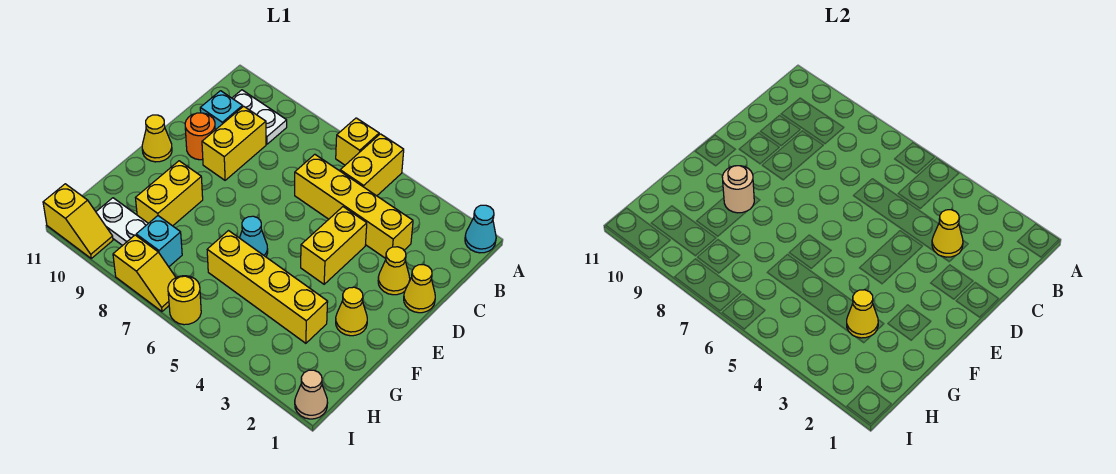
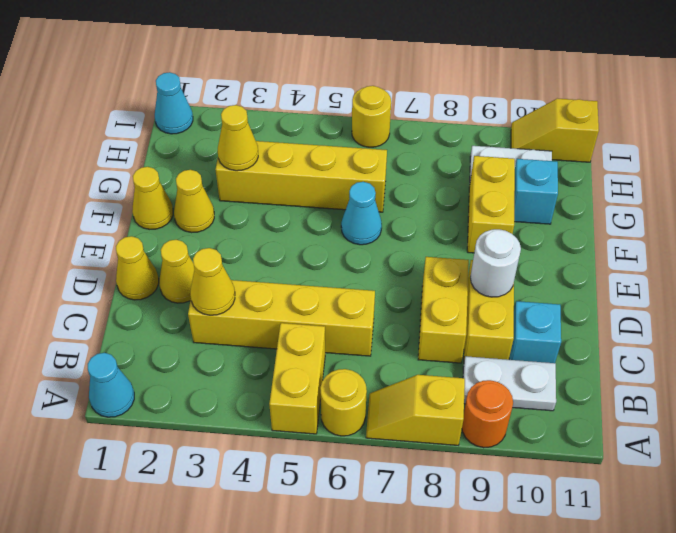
yellow 1x1 brick [336,118,379,165] -> yellow 1x1 round brick [320,369,367,436]
yellow 1x2 brick [301,207,367,284] -> yellow 1x2 brick moved to [418,257,469,363]
none -> white 1x1 round brick [470,229,521,297]
orange 1x1 round brick [185,113,215,160] -> orange 1x1 round brick moved to [462,380,513,448]
yellow 1x1 cone [142,115,172,162] -> yellow 1x1 cone moved to [132,167,173,229]
tan 1x1 round brick [722,166,754,213] -> none
cyan 1x1 brick [136,216,182,267] -> cyan 1x1 brick moved to [514,159,558,224]
tan 1x1 cone [295,370,328,419] -> cyan 1x1 cone [155,72,193,134]
yellow 1x2 slope [113,235,176,311] -> yellow 1x2 slope moved to [366,375,465,445]

